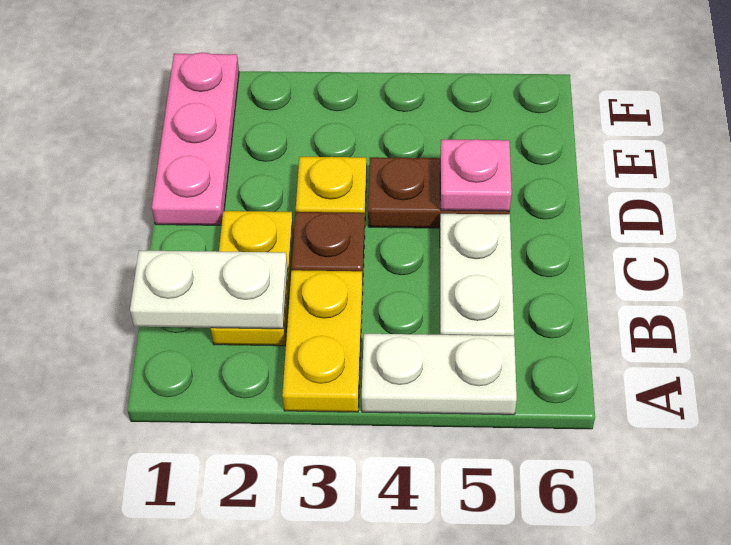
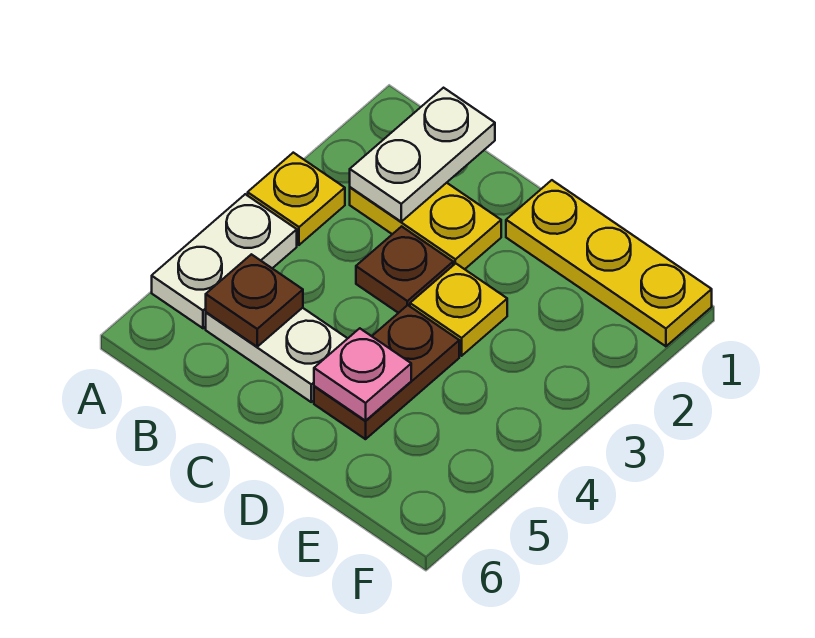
yellow 1x2 plate [282,270,363,412] -> yellow 1x1 plate [248,153,345,245]
none -> brown 1x1 plate [206,254,303,347]
pink 1x3 plate [152,52,239,225] -> yellow 1x3 plate [506,180,712,346]

